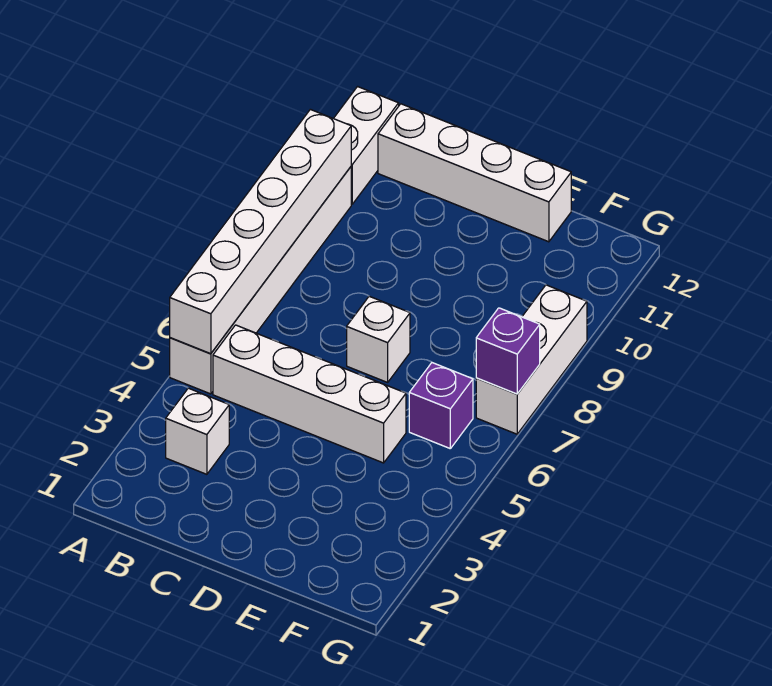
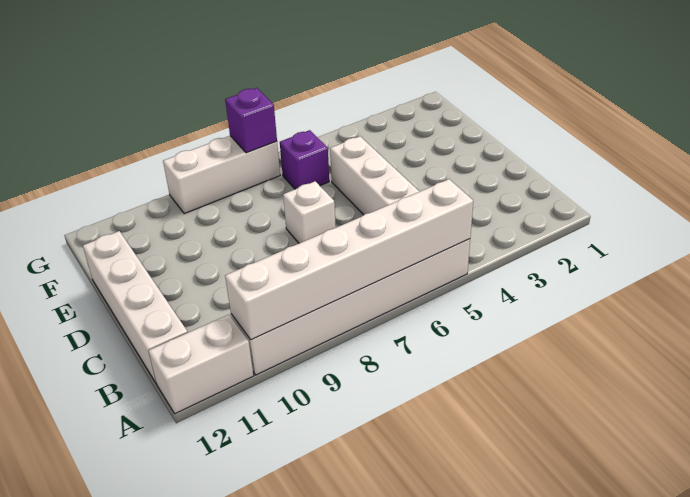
white 1x1 brick [166,388,229,474] -> none

